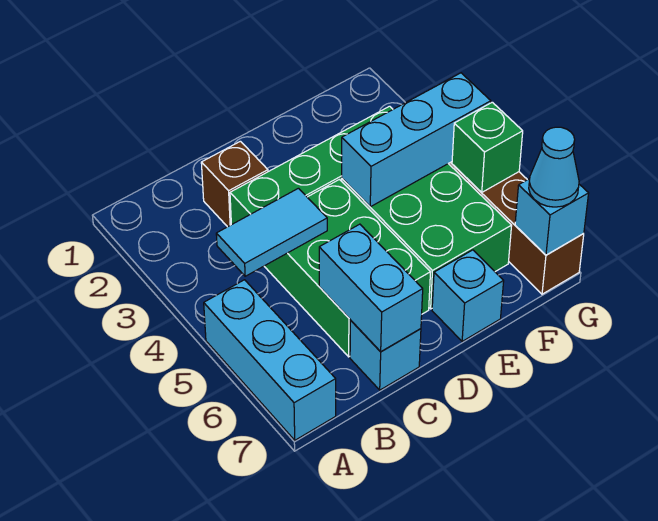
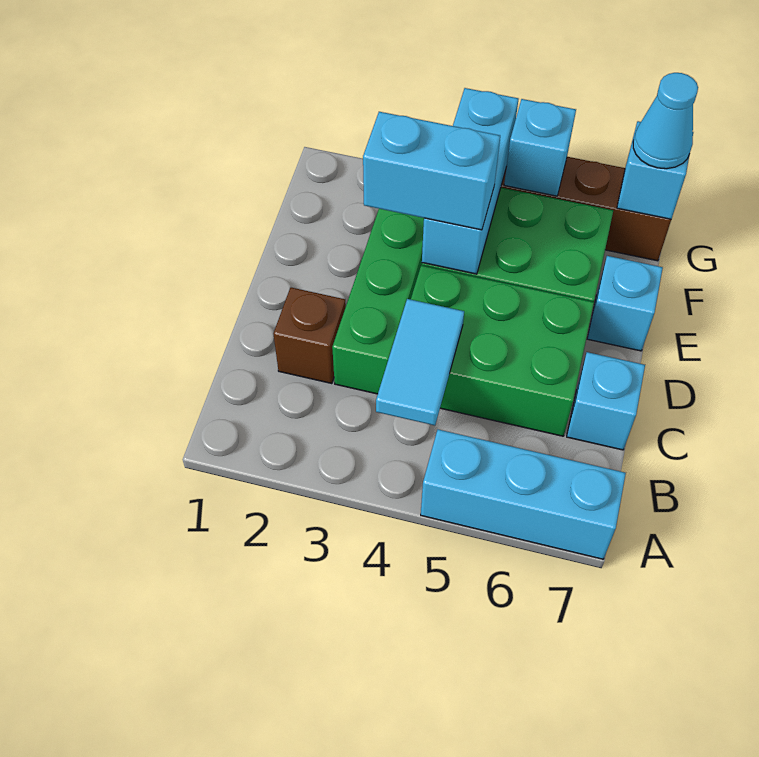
cyan 1x2 brick [319,224,423,352] -> cyan 1x2 brick moved to [363,112,500,230]
green 1x1 brick [452,102,523,192] -> cyan 1x1 brick [504,99,576,196]

